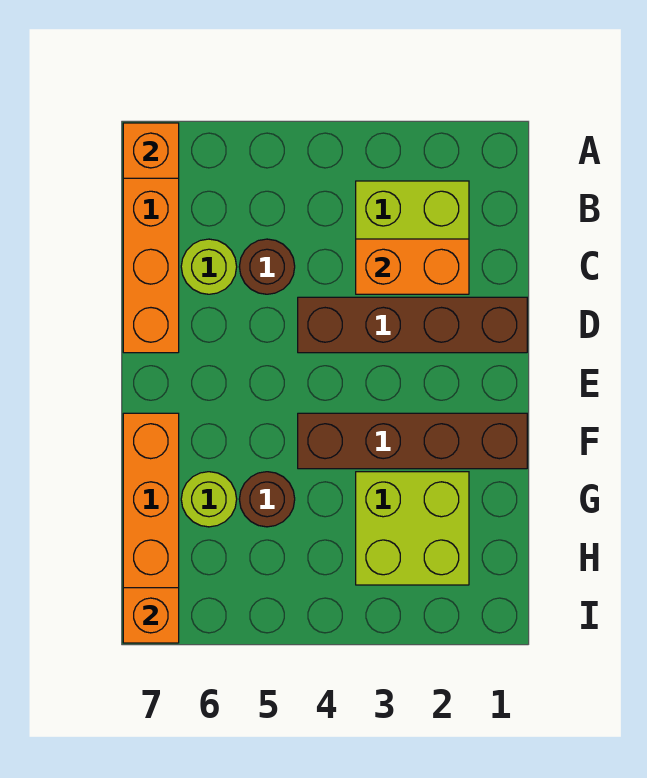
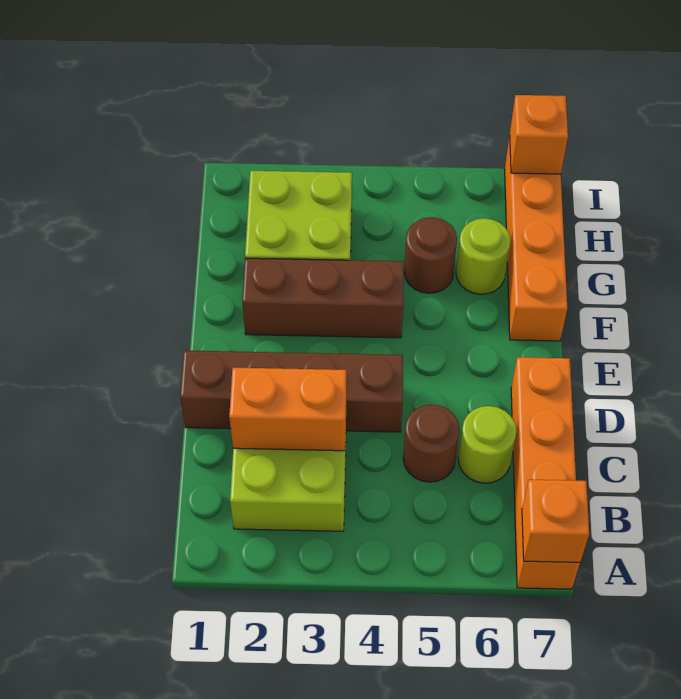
brown 1x4 brick [298,413,527,469] -> brown 1x3 brick [242,258,404,338]

